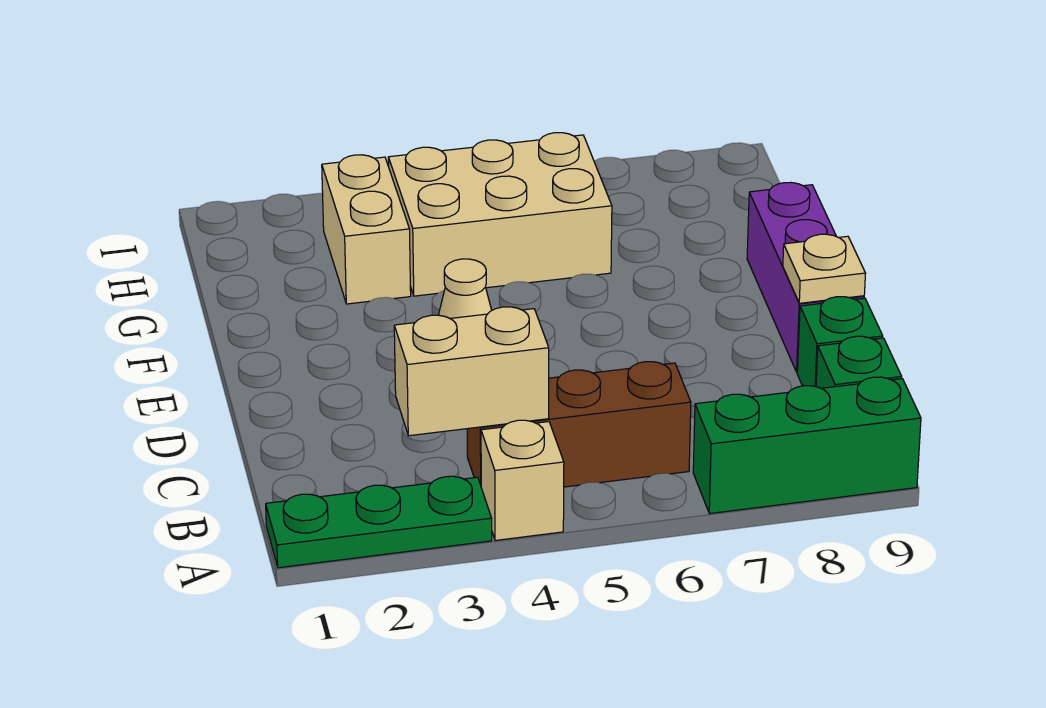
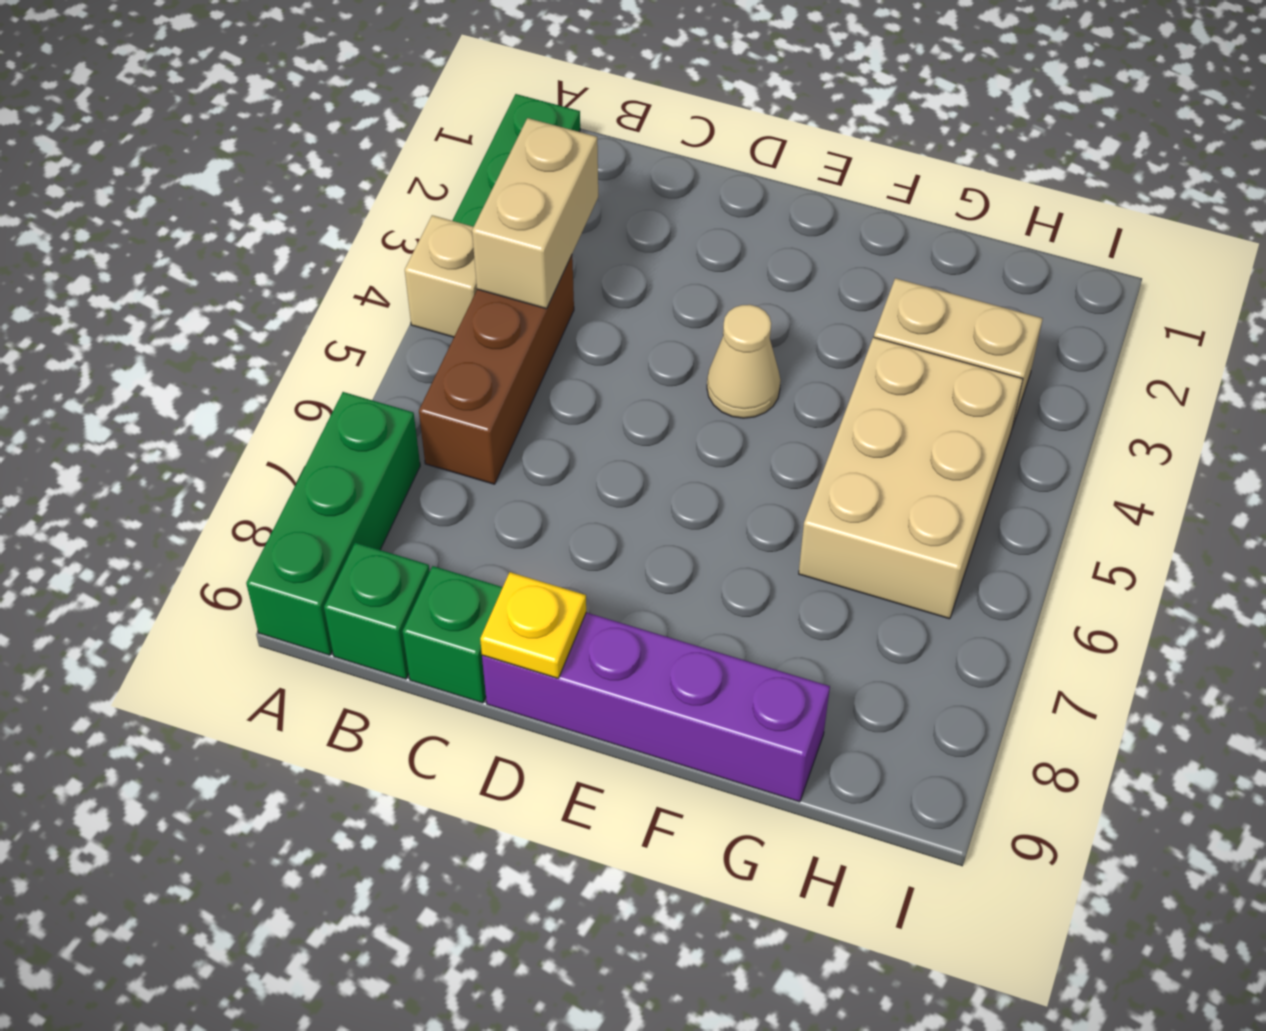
purple 1x3 brick [747,183,864,372] -> purple 1x4 brick [482,613,830,802]
tan 1x1 plate [783,234,866,303] -> yellow 1x1 plate [480,572,586,678]

